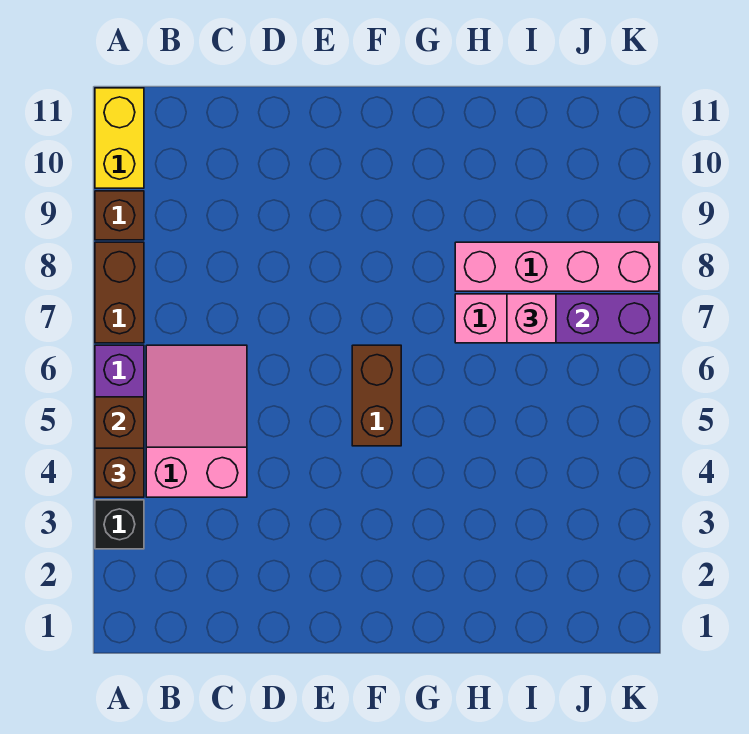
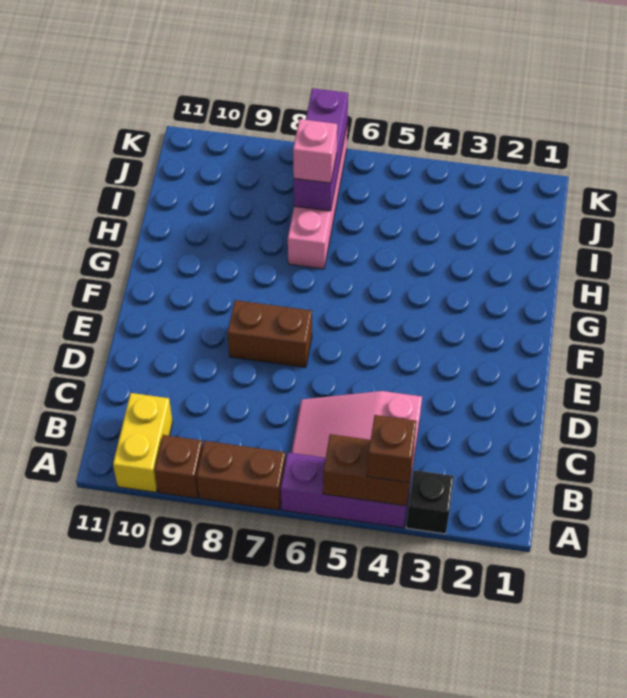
yellow 1x2 brick [95,88,144,188] -> yellow 1x2 brick turned to [113,393,173,492]
brown 1x2 brick [352,345,401,446] -> brown 1x2 brick moved to [228,300,312,367]
pink 1x4 brick [455,242,659,291] -> none

